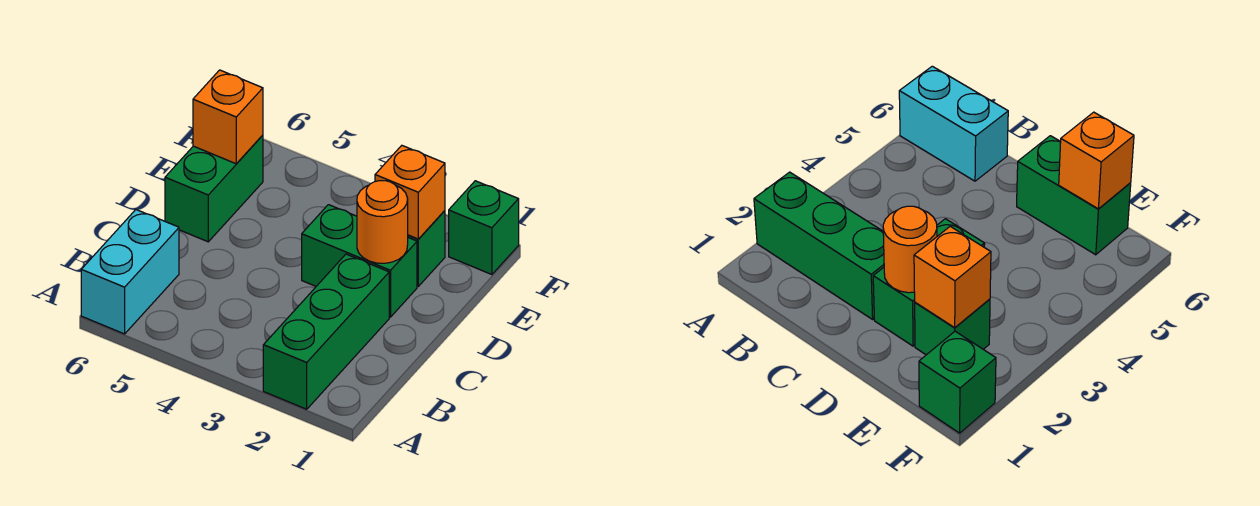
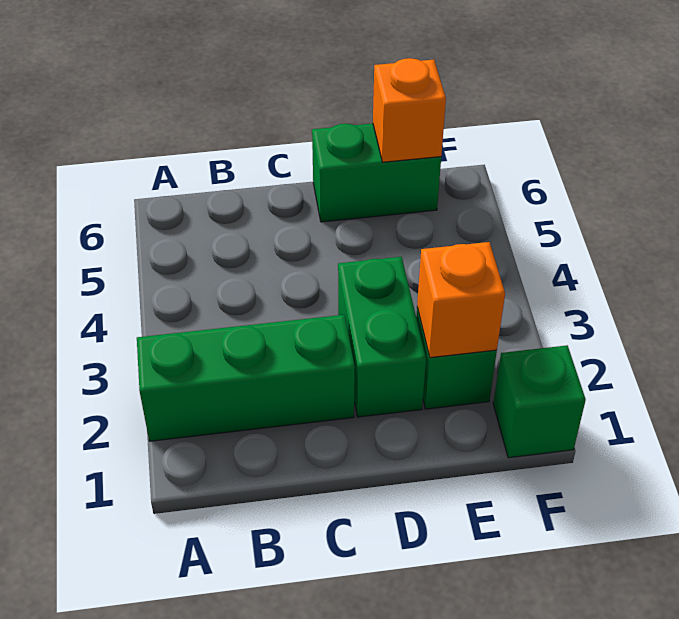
cyan 1x2 brick [81,210,179,334] -> none
orange 1x1 round brick [357,181,408,263] -> none

